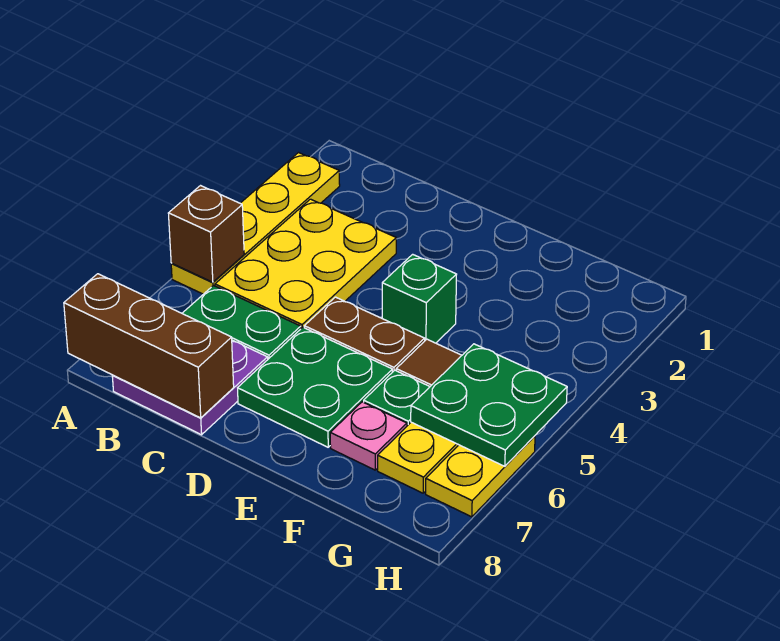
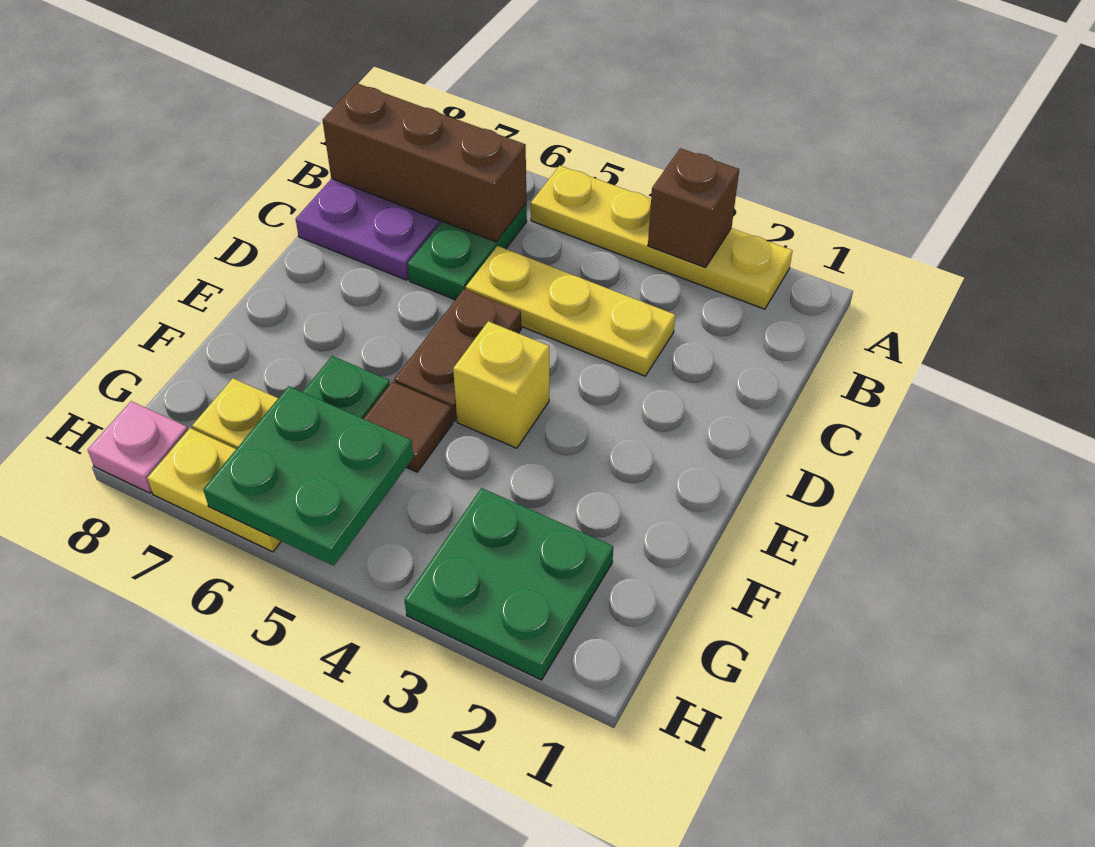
brown 1x1 brick [168,186,244,282] -> brown 1x1 brick moved to [648,148,739,268]
brown 1x3 brick [64,274,234,418] -> brown 1x3 brick turned to [323,83,526,242]
yellow 2x3 plate [215,199,396,328] -> yellow 1x3 plate [466,246,675,376]
green 2x2 plate [238,327,392,447] -> green 2x2 plate moved to [404,488,613,680]
green 1x1 brick [382,254,457,343] -> yellow 1x1 brick [453,321,549,448]
pink 1x1 plate [330,402,407,470] -> pink 1x1 plate moved to [88,401,188,493]

